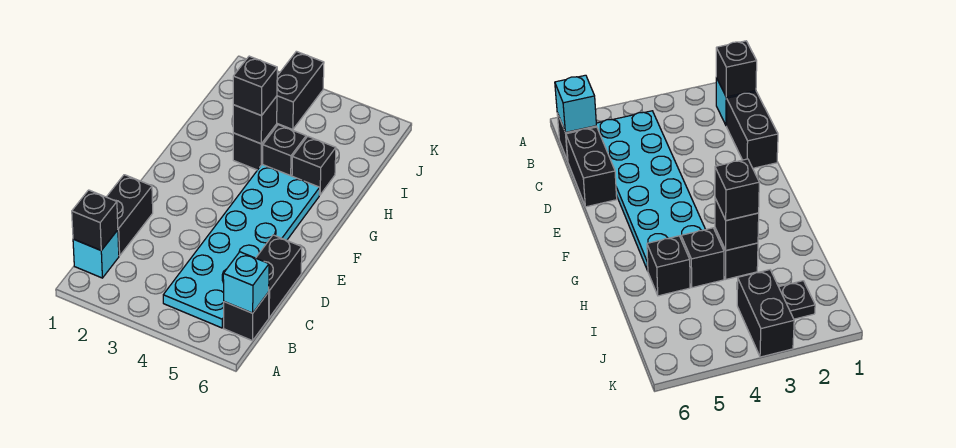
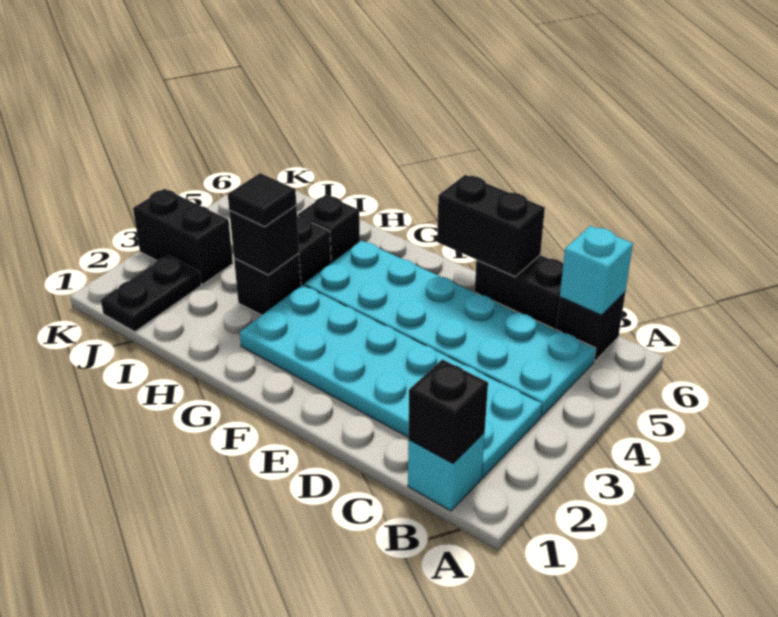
none -> cyan 2x6 plate [240,285,542,478]
black 1x2 brick [107,175,153,256] -> black 1x2 brick moved to [437,175,545,277]
black 1x1 brick [233,56,277,116] -> black 1x1 tile [228,173,296,227]
black 1x1 plate [779,281,815,319] -> black 1x2 plate [101,255,201,332]

